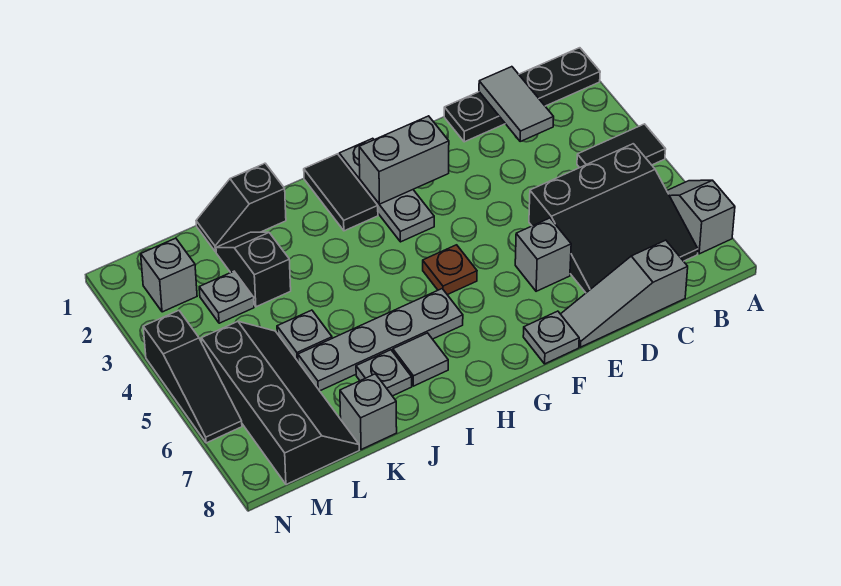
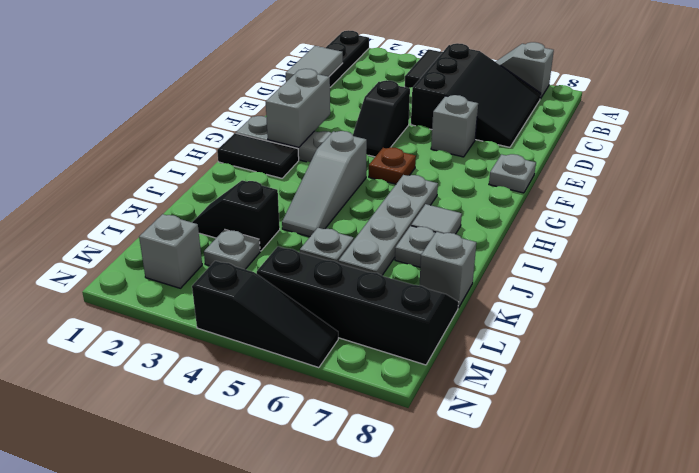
grey 1x2 tile [479,67,554,141] -> grey 1x2 tile turned to [286,46,343,82]
grey 1x3 slope [561,240,688,347] -> grey 1x3 slope moved to [282,131,367,237]
black 1x2 slope [196,163,286,252] -> black 1x2 slope moved to [353,80,410,157]

